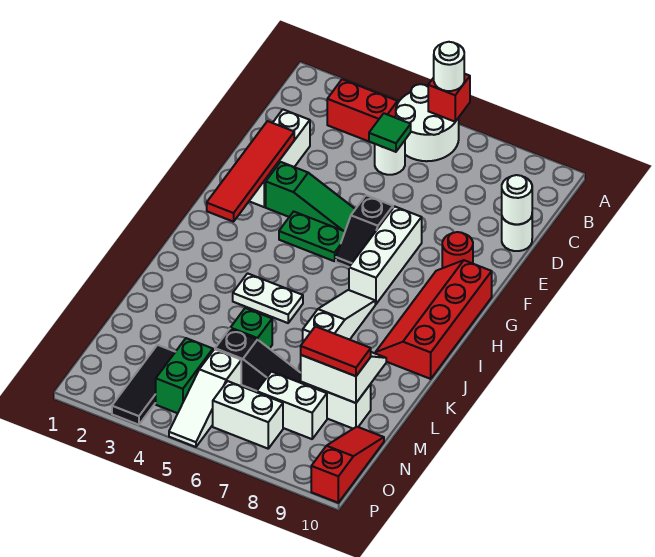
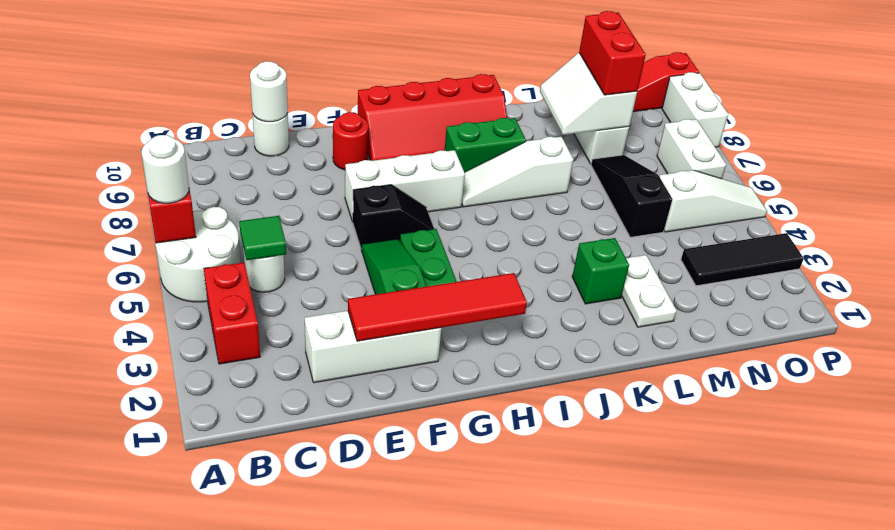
white 1x2 plate [233,273,303,323] -> white 1x2 plate moved to [622,255,677,327]
green 1x1 brick [230,308,272,349] -> green 1x1 brick moved to [572,238,629,304]
red 1x2 tile [301,326,371,376] -> red 1x2 brick [579,11,646,95]
green 1x2 brick [156,338,213,413] -> green 1x2 brick moved to [445,118,526,172]
white 1x2 brick [257,372,327,439] -> white 1x2 brick moved to [662,72,728,147]

